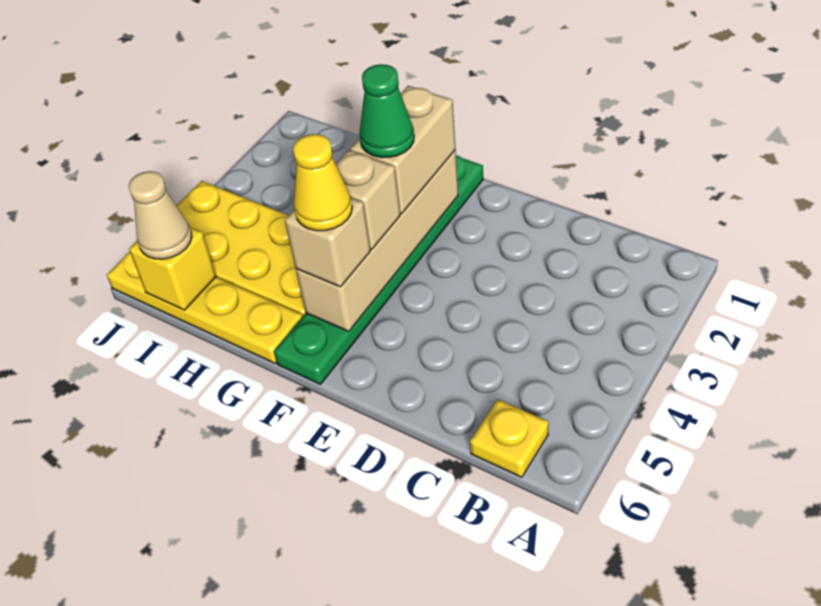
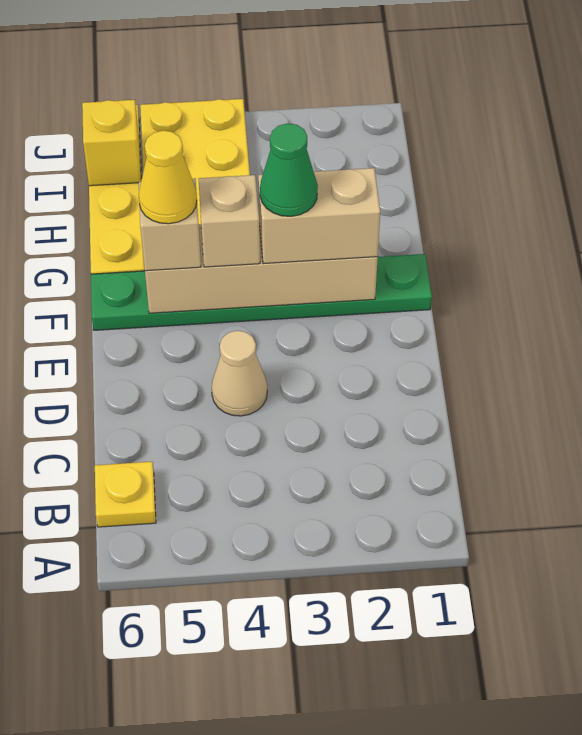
tan 1x1 cone [129,171,192,259] -> tan 1x1 cone moved to [212,331,267,416]

